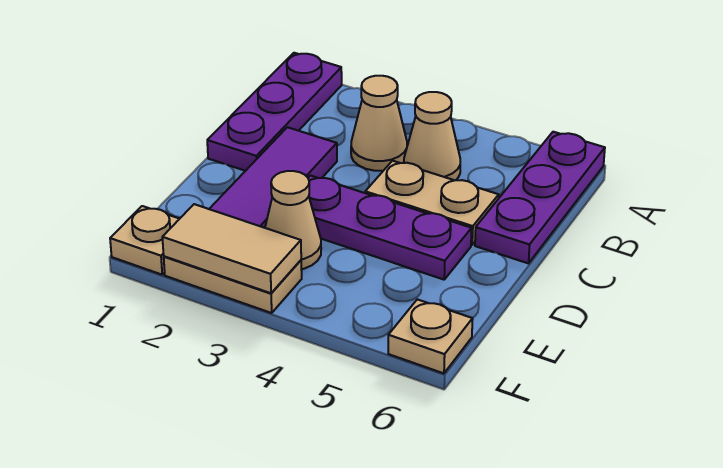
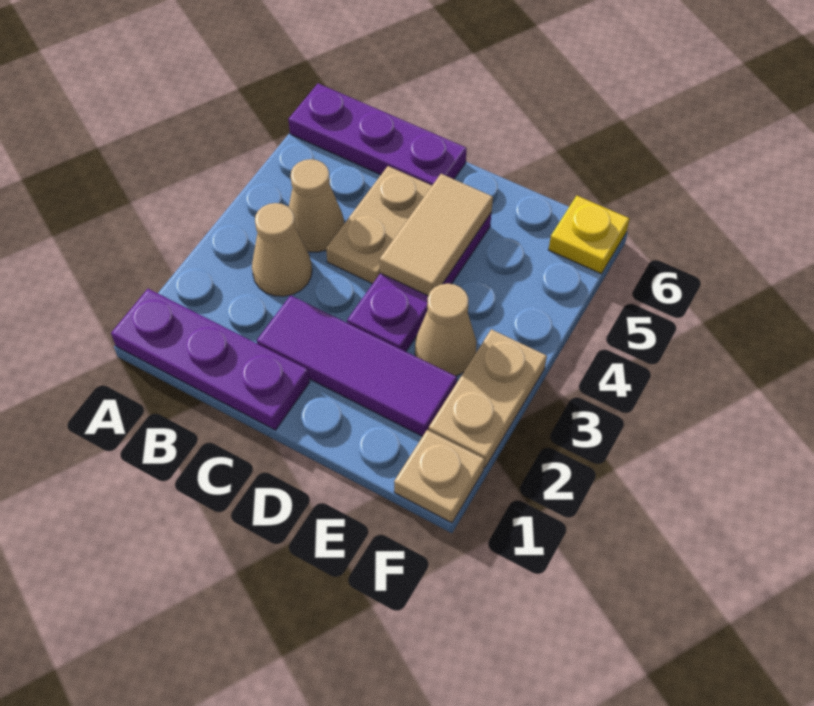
tan 1x2 tile [162,204,301,293] -> tan 1x2 tile moved to [380,174,493,296]
tan 1x1 plate [388,299,473,373] -> yellow 1x1 plate [549,196,630,274]

